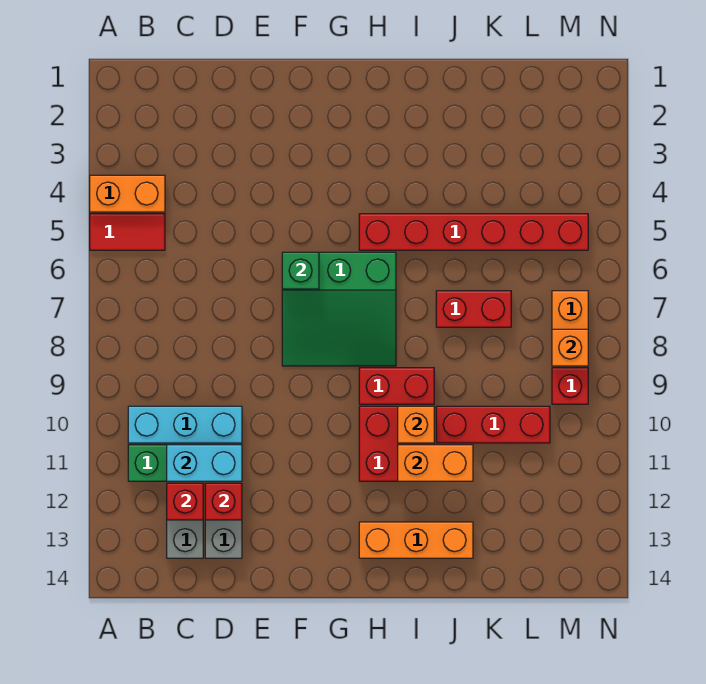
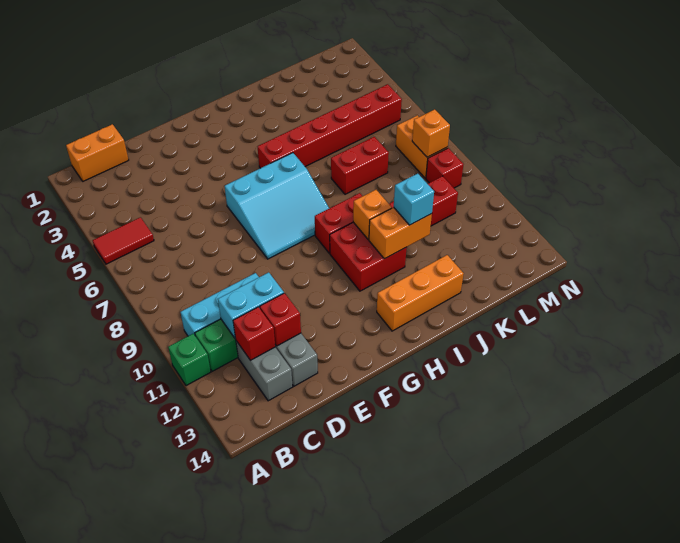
orange 1x2 brick [90,175,165,212] -> orange 1x2 brick moved to [66,124,129,181]
green 3x3 slope [282,252,396,366] -> cyan 3x3 slope [225,153,329,259]
green 1x1 brick [282,252,319,289] -> green 1x1 brick moved to [168,334,211,386]
none -> cyan 1x1 brick [394,174,434,225]

